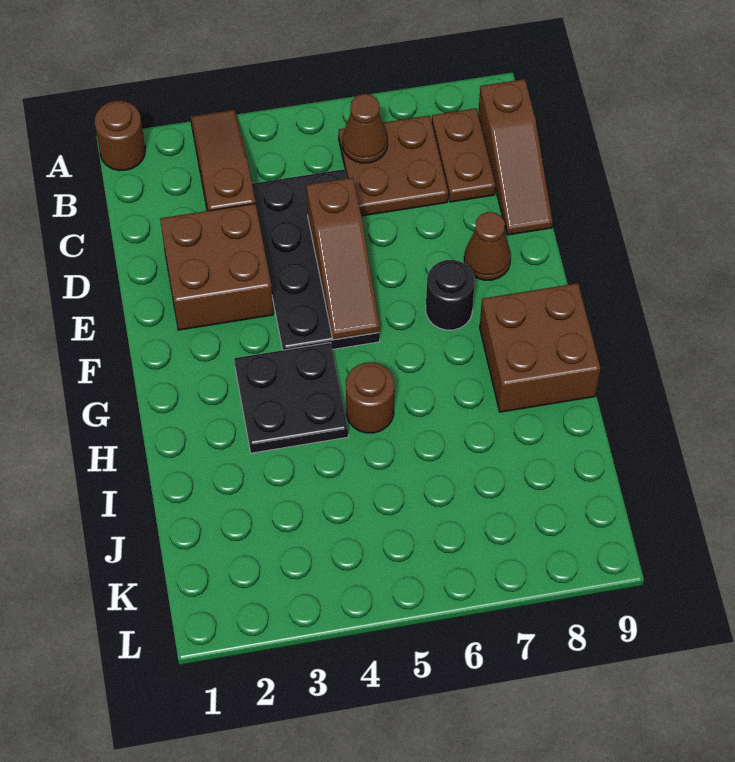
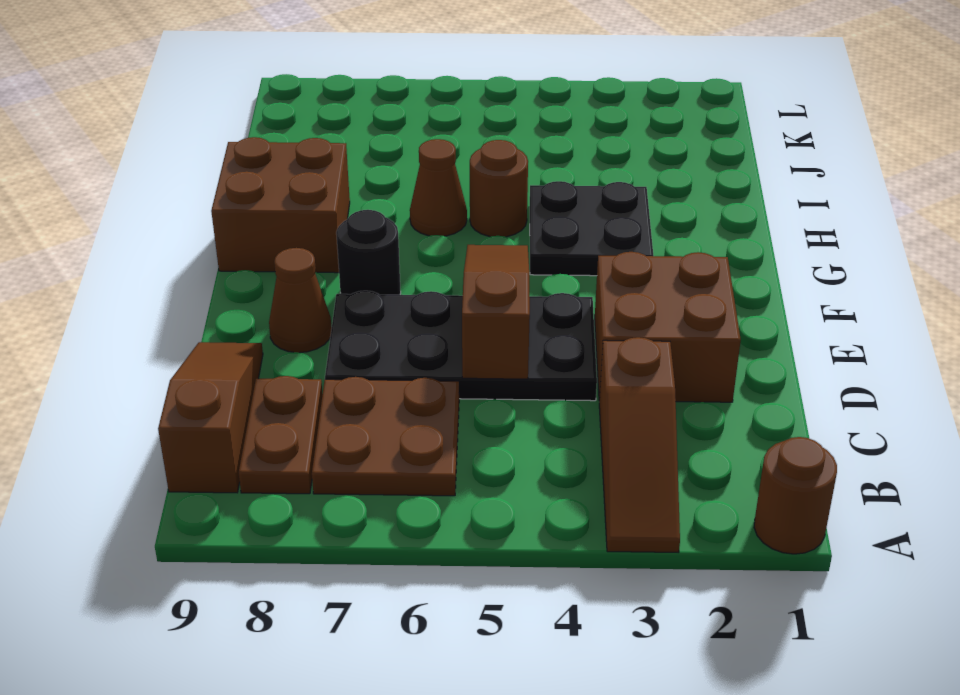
brown 1x1 cone [342,94,388,163] -> brown 1x1 cone moved to [410,139,467,236]
black 2x4 plate [252,169,380,350] -> black 2x4 plate turned to [325,291,597,401]

